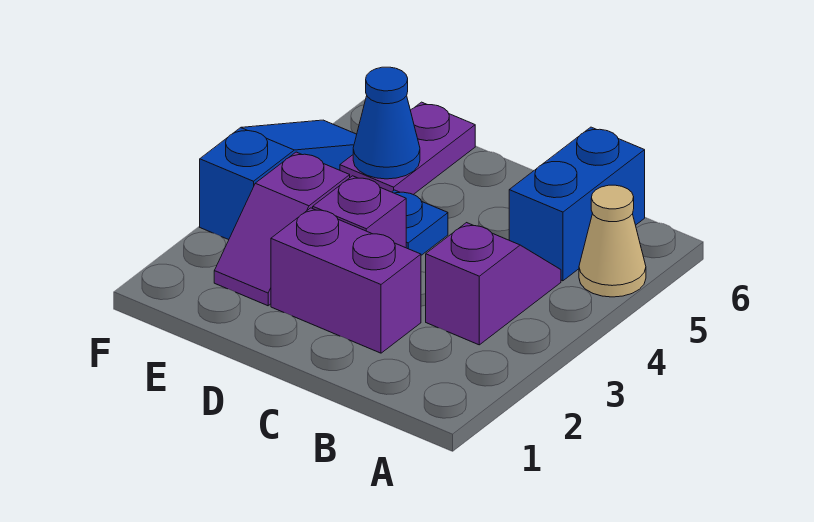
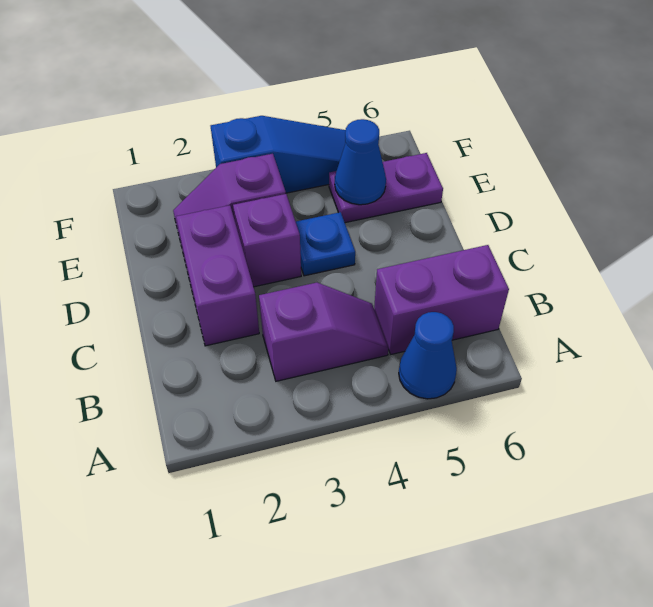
tan 1x1 cone [579,185,646,297] -> blue 1x1 cone [399,312,457,399]
blue 1x2 brick [509,127,645,281] -> purple 1x2 brick [374,245,509,354]

